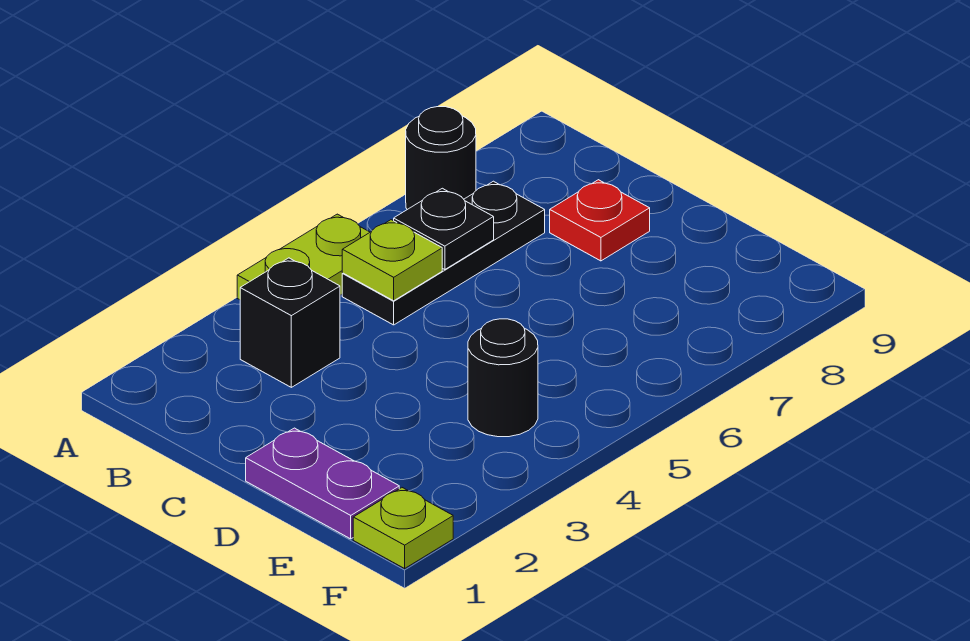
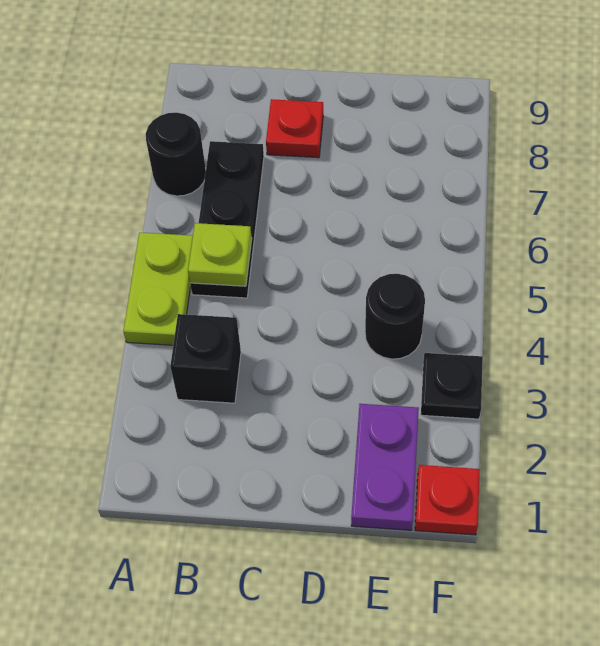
black 1x1 plate [394,188,494,270] -> black 1x1 plate moved to [421,353,483,419]
purple 1x2 plate [246,428,399,539] -> purple 1x2 plate turned to [351,404,419,530]
lime 1x1 plate [353,488,453,568] -> red 1x1 plate [415,465,480,535]

